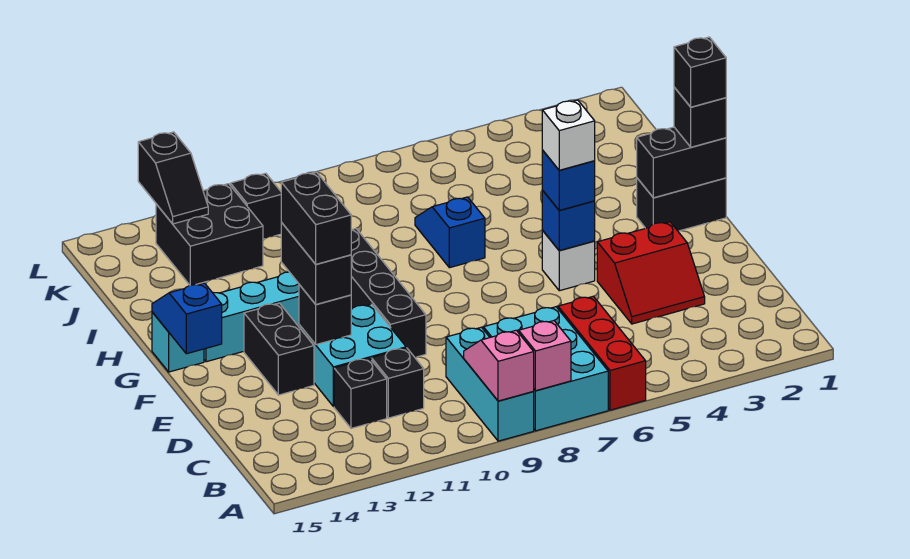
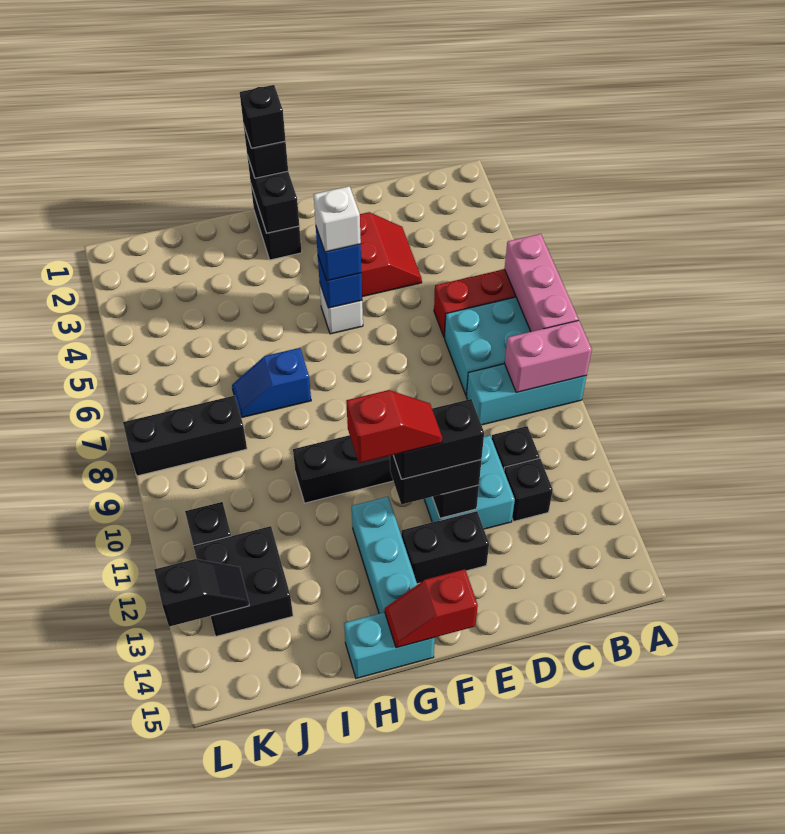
pink 1x1 brick [519,321,571,391] -> pink 1x3 brick [505,234,578,332]
pink 1x2 slope [464,330,534,401] -> pink 1x2 brick [505,320,592,392]
none -> red 1x2 slope [346,390,442,463]
blue 1x2 slope [152,283,222,354] -> red 1x2 slope [384,569,478,648]
cyan 1x1 brick [152,312,204,372] -> cyan 1x2 brick [344,612,435,678]
none -> black 1x3 brick [123,395,247,476]

